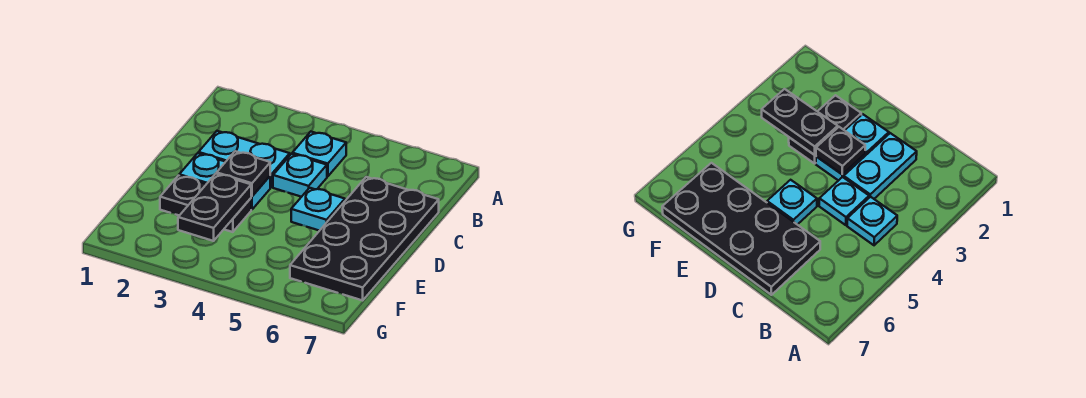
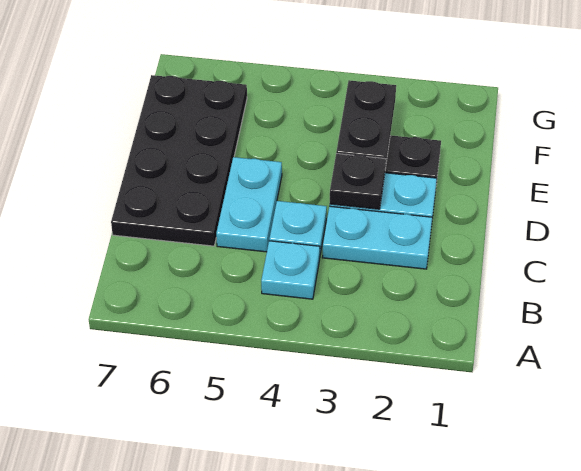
cyan 1x1 plate [291,188,345,231] -> cyan 1x2 plate [216,157,282,252]

